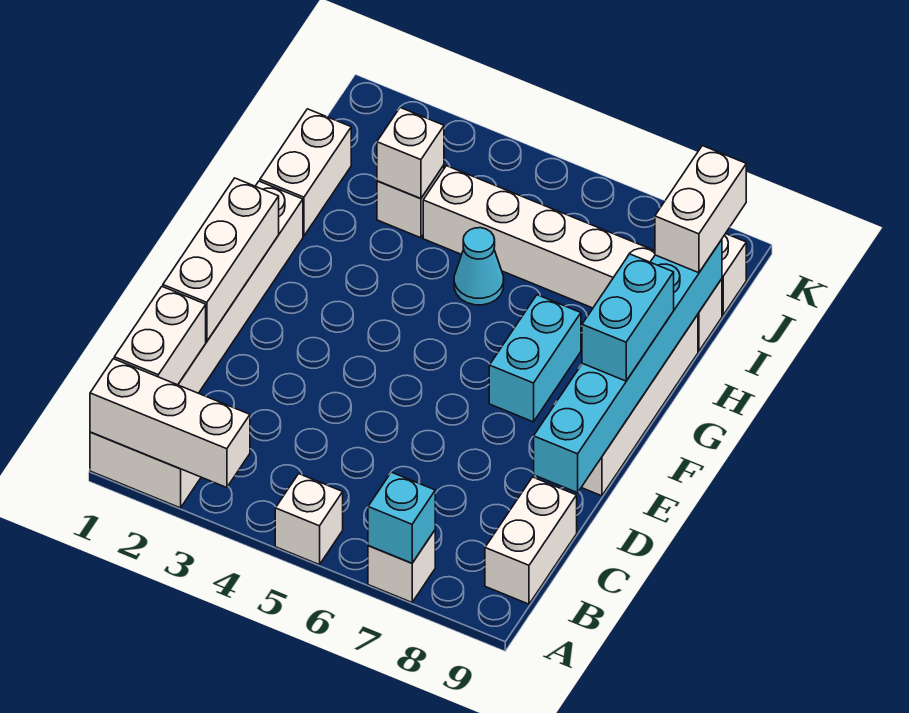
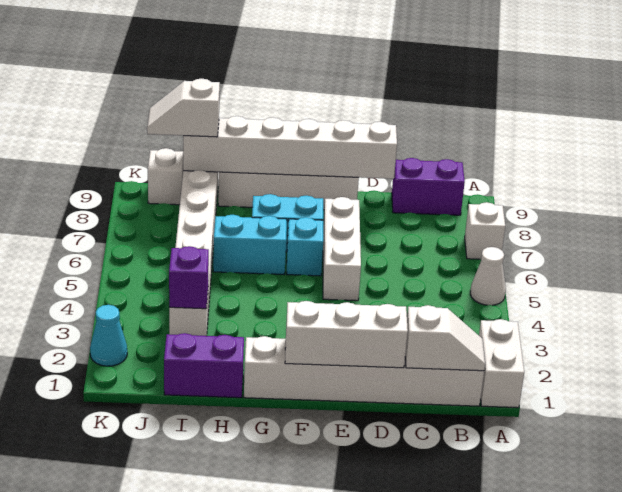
white 1x3 brick [90,359,250,488] -> white 1x3 brick moved to [323,197,361,301]
white 1x1 brick [275,474,343,565] -> white 1x1 cone [470,247,506,305]
cyan 1x1 brick [368,472,435,563] -> cyan 1x1 brick moved to [287,217,323,276]
white 1x2 brick [114,287,206,385] -> white 1x2 slope [405,305,485,371]
white 1x2 brick [485,477,577,604] -> purple 1x2 brick [392,158,465,215]
cyan 1x6 brick [534,240,722,493] -> white 1x6 brick [183,116,397,179]
cyan 1x2 brick [582,254,674,381] -> cyan 1x2 brick moved to [213,215,287,274]
white 1x2 brick [260,109,351,236] -> purple 1x2 brick [164,333,244,398]
cyan 1x1 cone [454,228,504,305] -> cyan 1x1 cone moved to [90,305,127,366]
white 1x1 brick [377,108,444,198] -> purple 1x1 brick [169,246,209,309]
white 1x2 brick [655,146,746,273] -> white 1x2 slope [147,79,220,137]

